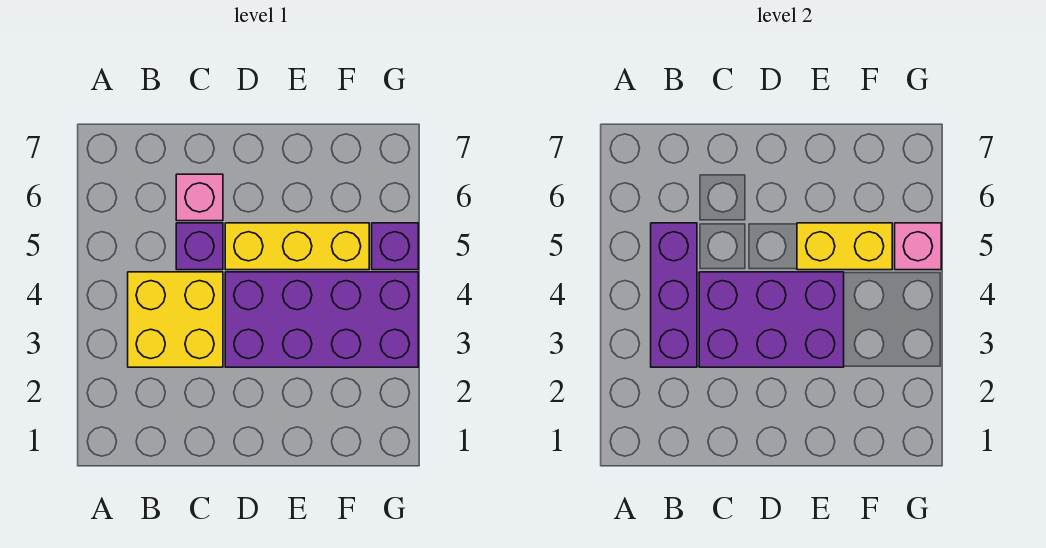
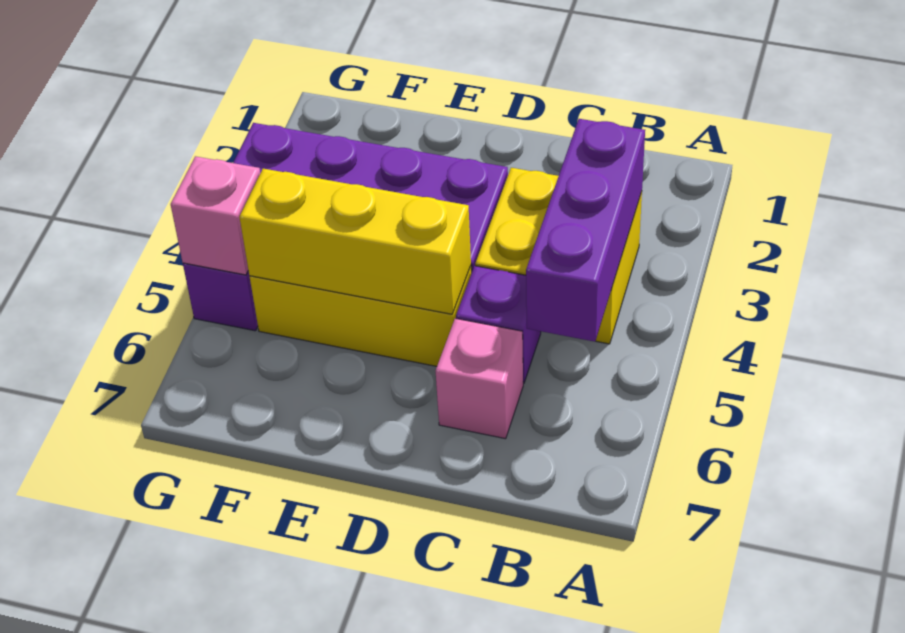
purple 2x3 brick [699,272,844,367] -> none
yellow 1x2 brick [797,223,892,270] -> yellow 1x3 brick [239,169,471,314]

